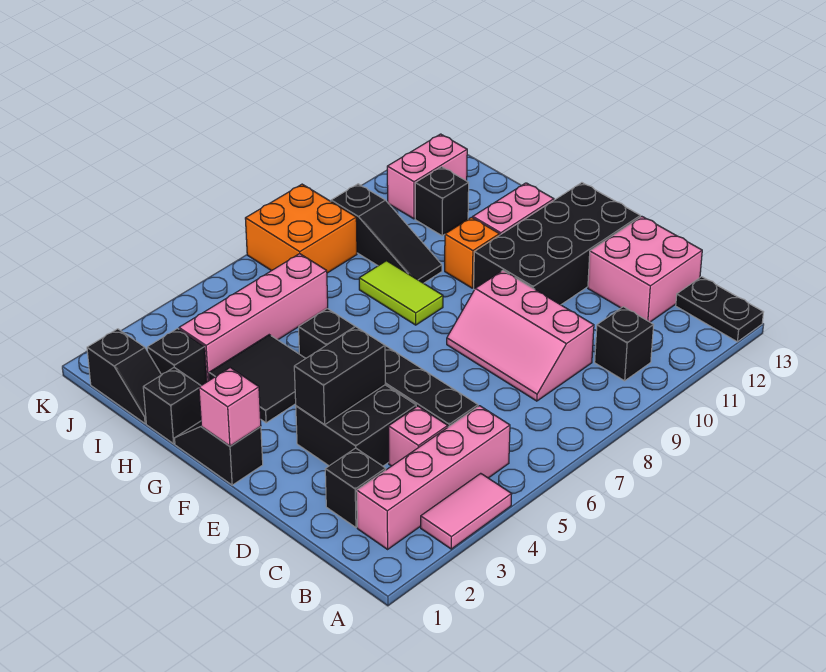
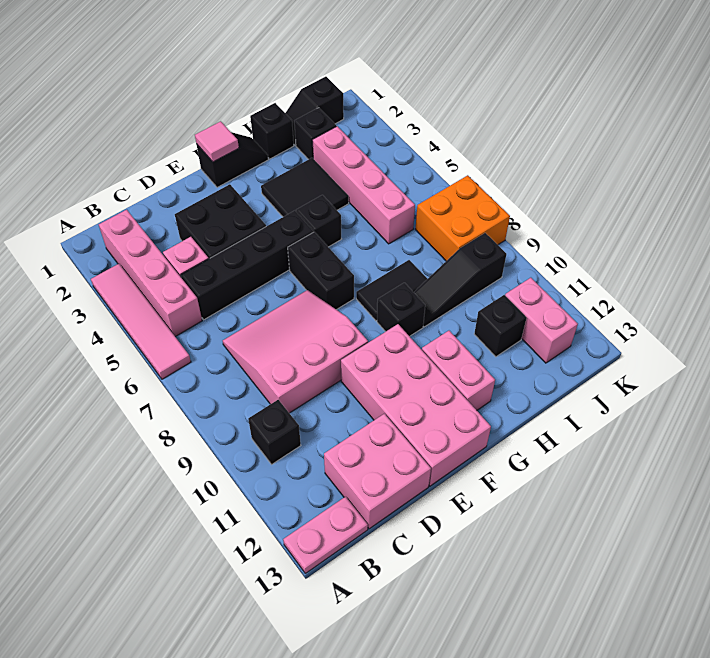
pink 1x2 tile [421,473,512,549] -> pink 1x4 tile [91,264,191,379]
black 1x2 plate [676,277,763,342] -> pink 1x2 plate [283,497,368,573]
black 1x1 brick [325,448,386,527] -> black 1x1 brick moved to [377,283,425,336]
pink 2x3 slope [447,271,594,401] -> pink 3x3 slope [223,290,368,413]
black 1x2 brick [294,327,385,424] -> black 1x2 brick moved to [288,232,354,310]
black 2x4 brick [474,183,640,305] -> pink 2x4 brick [341,324,491,486]
pink 1x1 brick [199,368,261,446] -> pink 1x1 tile [195,121,239,162]
lime 1x2 tile [359,261,443,325] -> black 1x2 tile [356,260,427,321]
orange 1x1 brick [445,217,499,288] -> none

